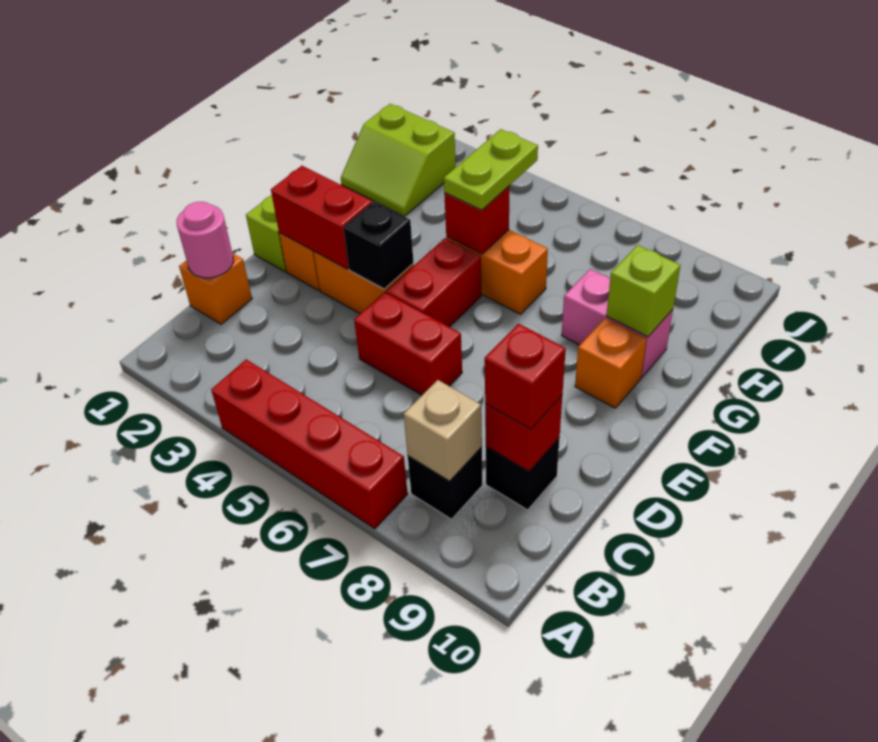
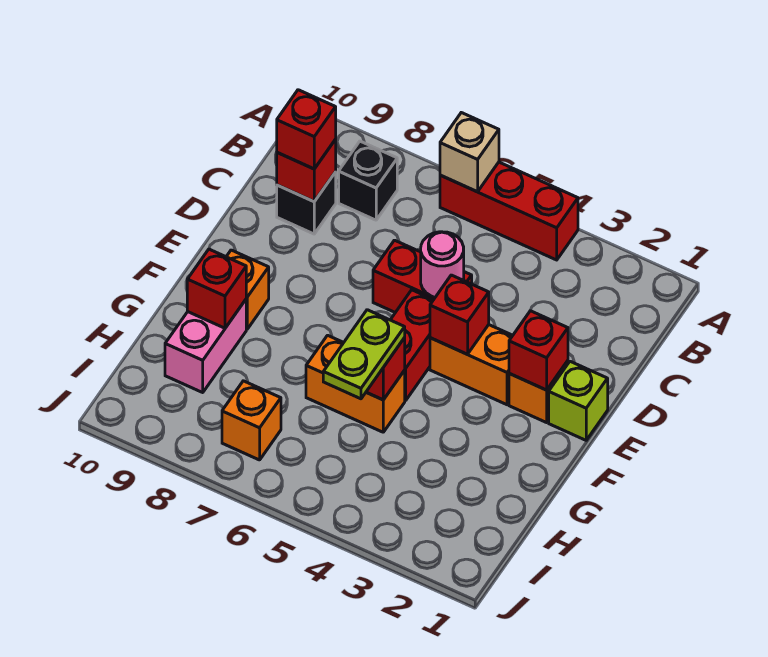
red 1x4 brick [211,359,408,529] -> red 1x3 brick [440,162,578,260]
tan 1x1 brick [404,380,482,481] -> tan 1x1 brick moved to [440,113,499,192]
orange 1x1 brick [179,253,252,324] -> orange 1x1 brick moved to [222,381,281,460]
pink 1x1 round brick [177,202,233,278] -> pink 1x1 round brick moved to [421,232,464,297]
red 1x2 brick [271,166,372,269] -> red 1x1 brick [509,311,568,390]
black 1x1 brick [343,202,414,289] -> red 1x1 brick [430,275,489,354]
pink 1x2 brick [562,269,673,377] -> pink 1x2 brick turned to [165,300,246,392]
lime 1x1 brick [606,245,681,337] -> red 1x1 brick [187,249,246,328]
lime 2x2 slope [341,104,456,216] -> none

